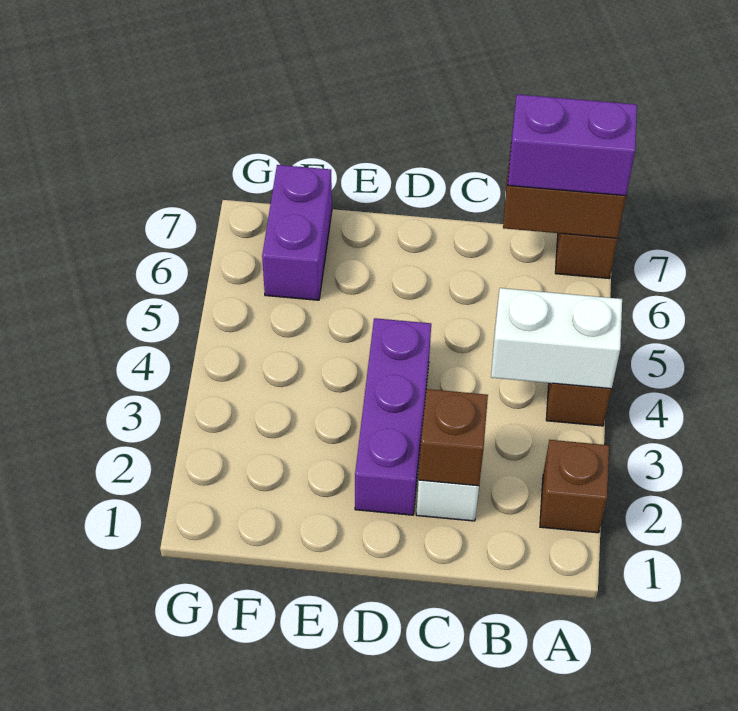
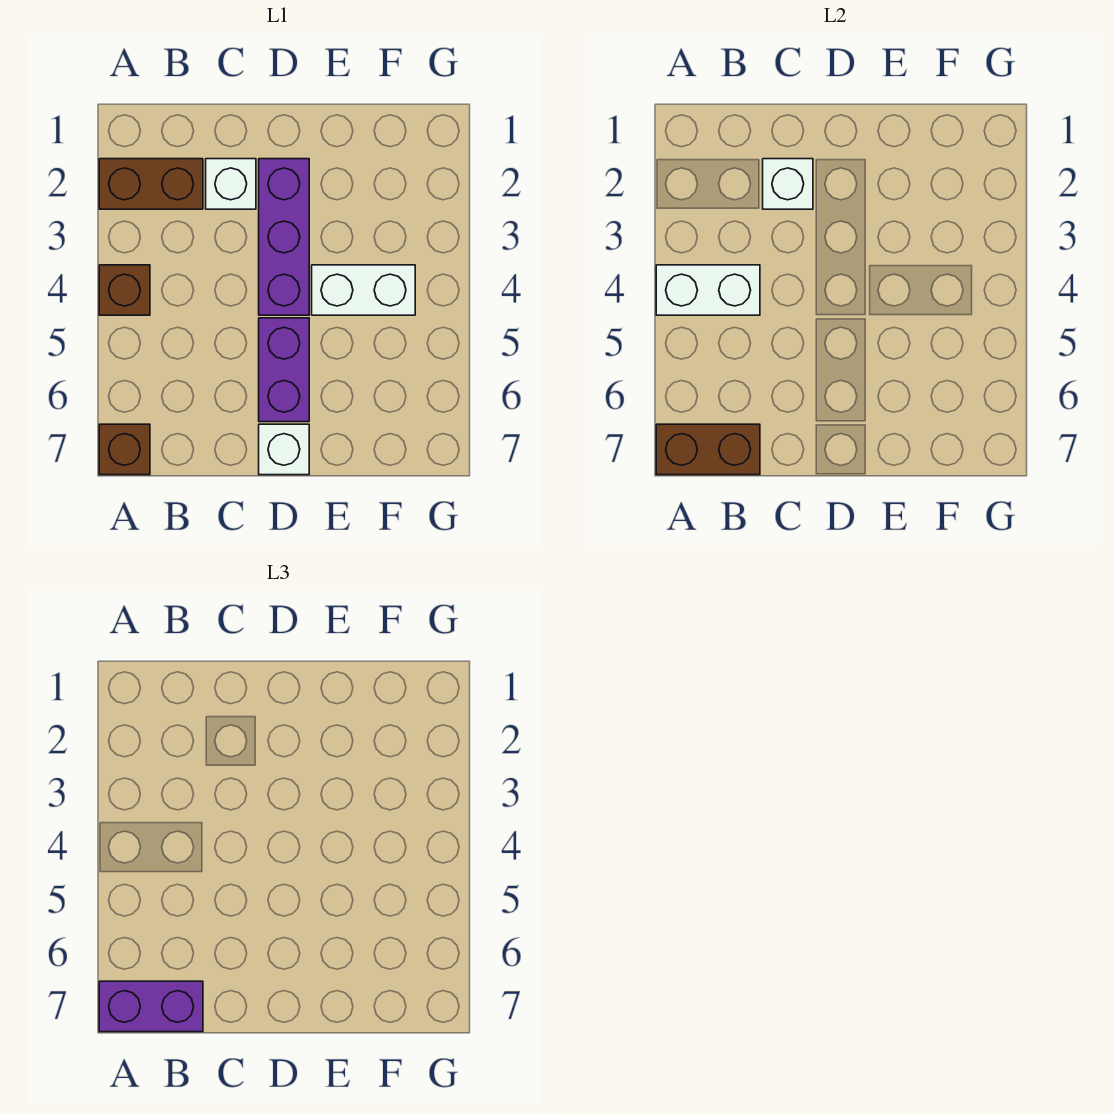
brown 1x1 brick [540,440,609,533] -> brown 1x2 brick [99,159,203,209]
brown 1x1 brick [419,389,488,486] -> white 1x1 brick [763,159,813,209]
none -> white 1x1 brick [259,424,309,475]
none -> white 1x2 brick [312,265,415,315]
purple 1x2 brick [262,165,332,300] -> purple 1x2 brick moved to [259,318,309,422]

